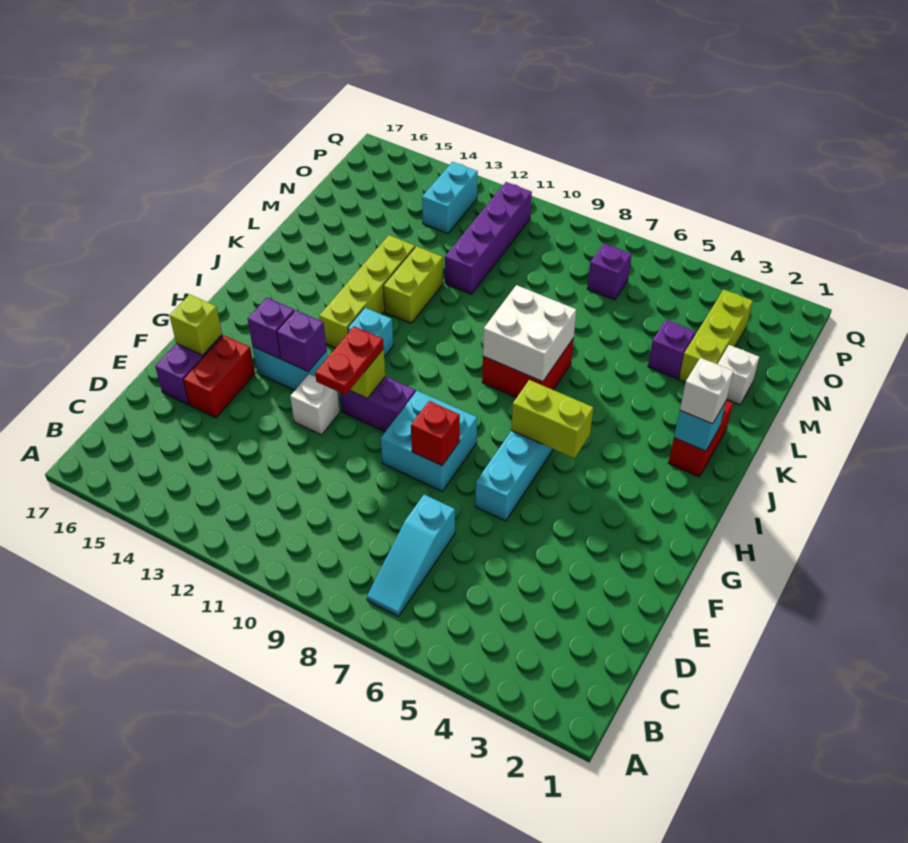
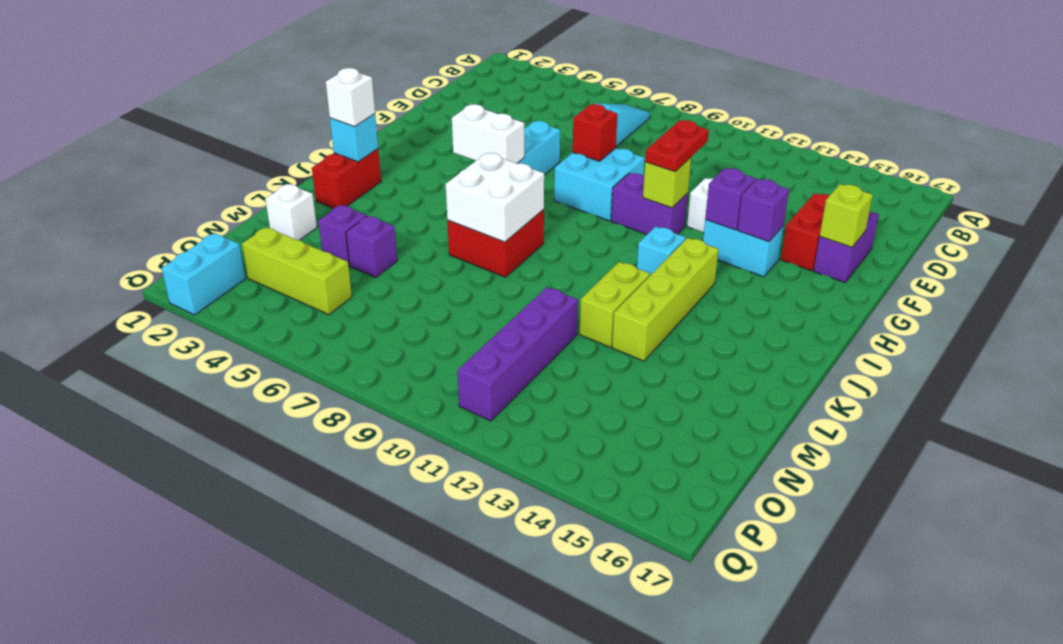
lime 1x2 brick [511,380,593,458] -> white 1x2 brick [452,104,524,163]
lime 1x3 brick [679,290,753,382] -> lime 1x3 brick turned to [242,227,352,315]
purple 1x1 brick [587,244,632,300] -> purple 1x1 brick moved to [346,216,397,277]
cyan 1x2 brick [422,162,478,234] -> cyan 1x2 brick moved to [162,233,245,315]

